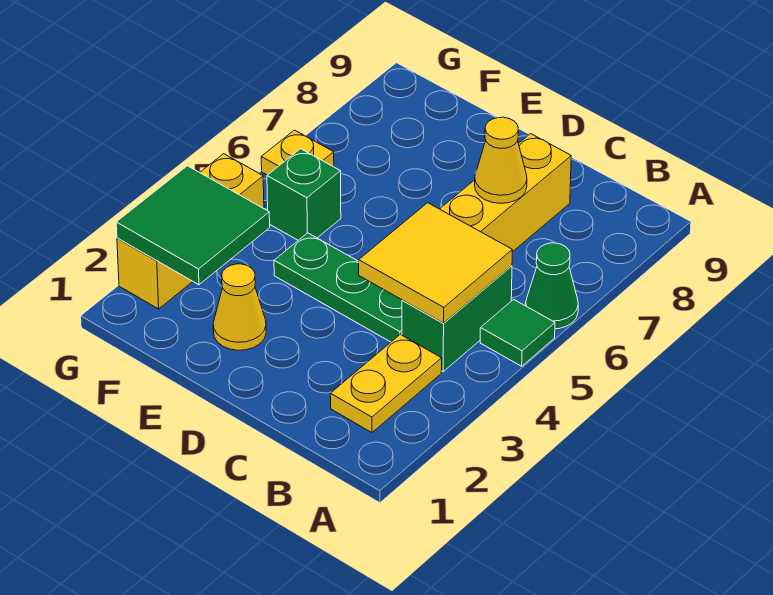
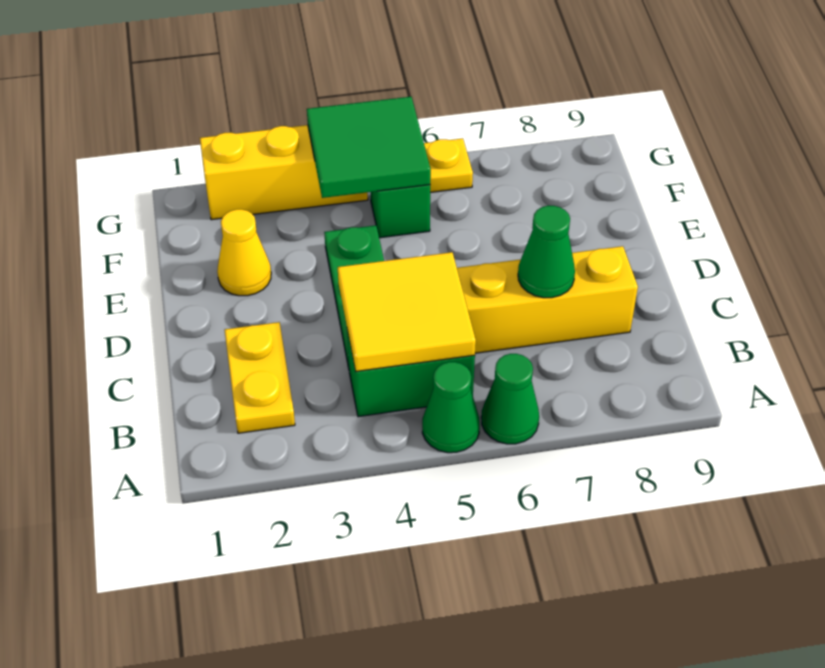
green 1x1 tile [480,299,555,366] -> green 1x1 cone [422,362,480,453]
yellow 1x2 plate [330,334,442,433] -> yellow 1x2 plate turned to [225,322,295,433]
yellow 1x1 cone [475,117,527,203] -> green 1x1 cone [518,206,575,298]
green 2x2 tile [116,166,270,285] -> green 2x2 tile moved to [307,97,431,198]

